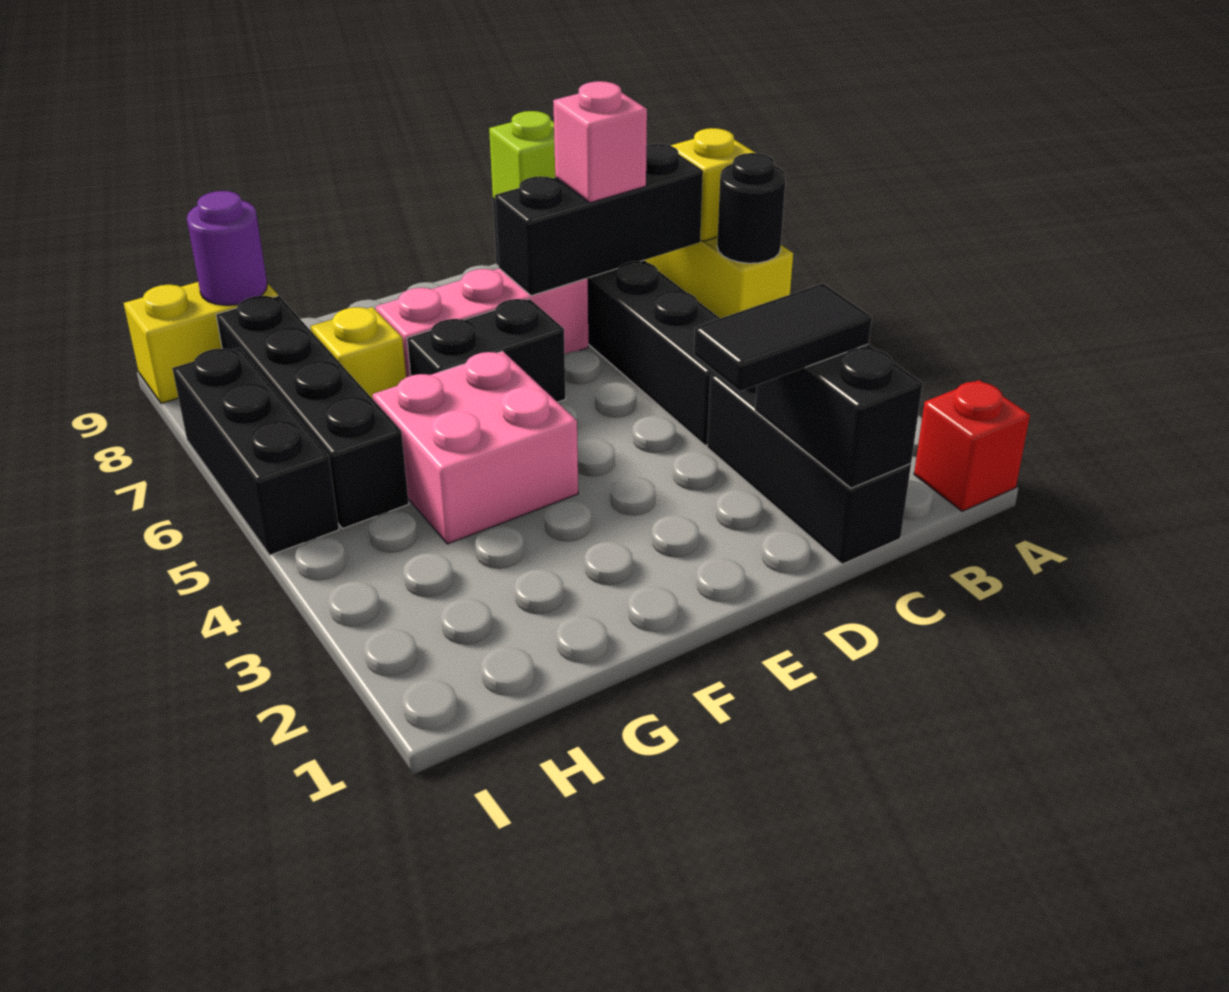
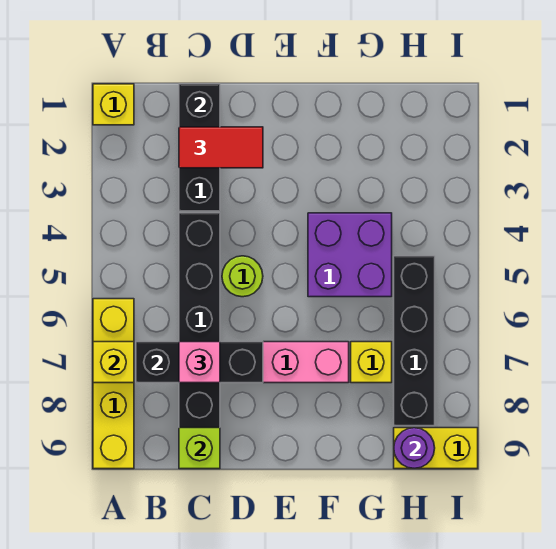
red 1x1 brick [914,380,1030,511] -> yellow 1x1 brick [93,84,134,125]
black 1x1 round brick [717,153,786,263] -> none
black 1x2 tile [694,283,872,391] -> red 1x2 tile [179,127,263,168]
none -> lime 1x1 round brick [222,256,263,297]
black 1x2 brick [407,299,566,402] -> none
pink 2x2 brick [372,351,578,544] -> purple 2x2 brick [308,213,392,297]
black 1x3 brick [172,348,339,555] -> none

